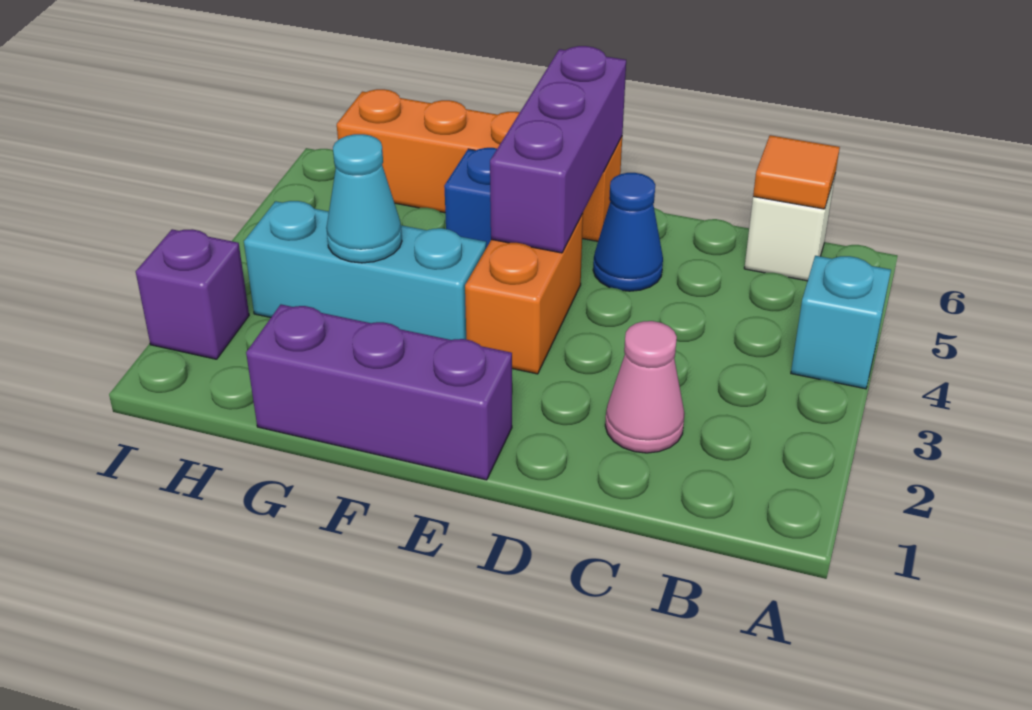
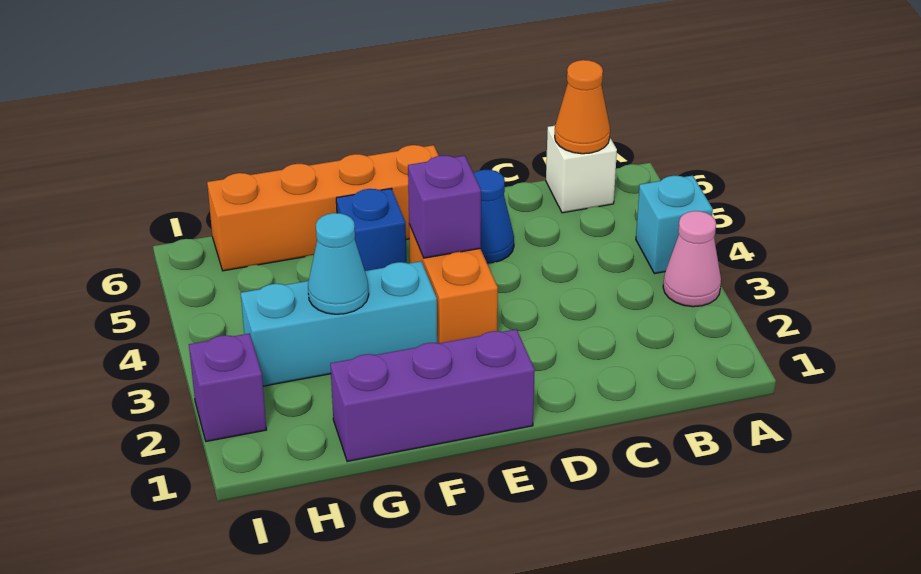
orange 1x1 tile [753,135,840,209] -> orange 1x1 cone [555,60,610,154]
pink 1x1 cone [605,321,685,453] -> pink 1x1 cone moved to [663,211,721,307]
purple 1x3 brick [490,46,626,253] -> purple 1x1 brick [408,156,481,258]

